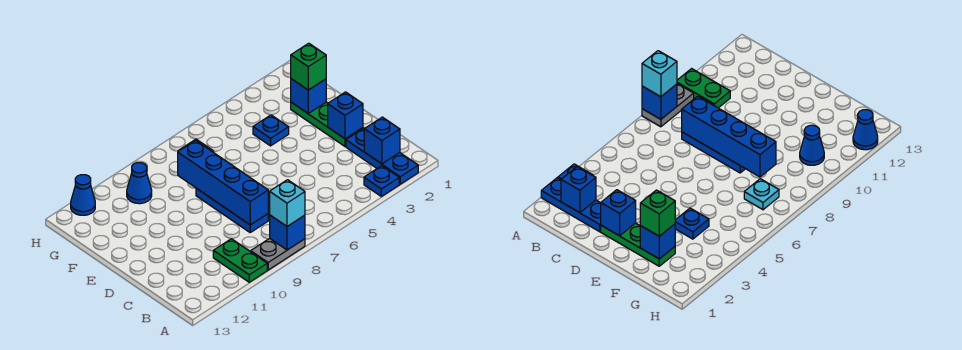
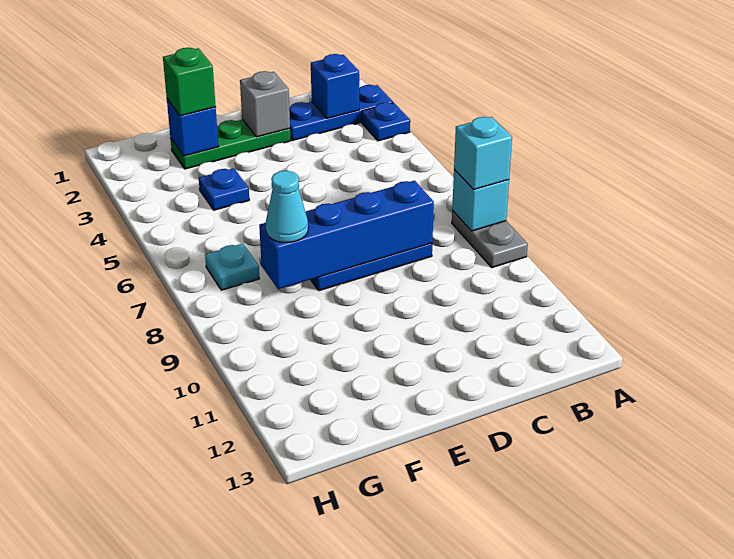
blue 1x1 brick [270,215,305,250] -> cyan 1x1 brick [452,169,509,231]
green 1x2 plate [213,239,267,282] -> none
blue 1x1 brick [328,92,363,139] -> grey 1x1 brick [240,71,290,137]
none -> cyan 1x1 cone [266,171,308,242]
blue 1x1 cone [127,163,152,204] -> none
blue 1x1 cone [71,175,95,215] -> none

